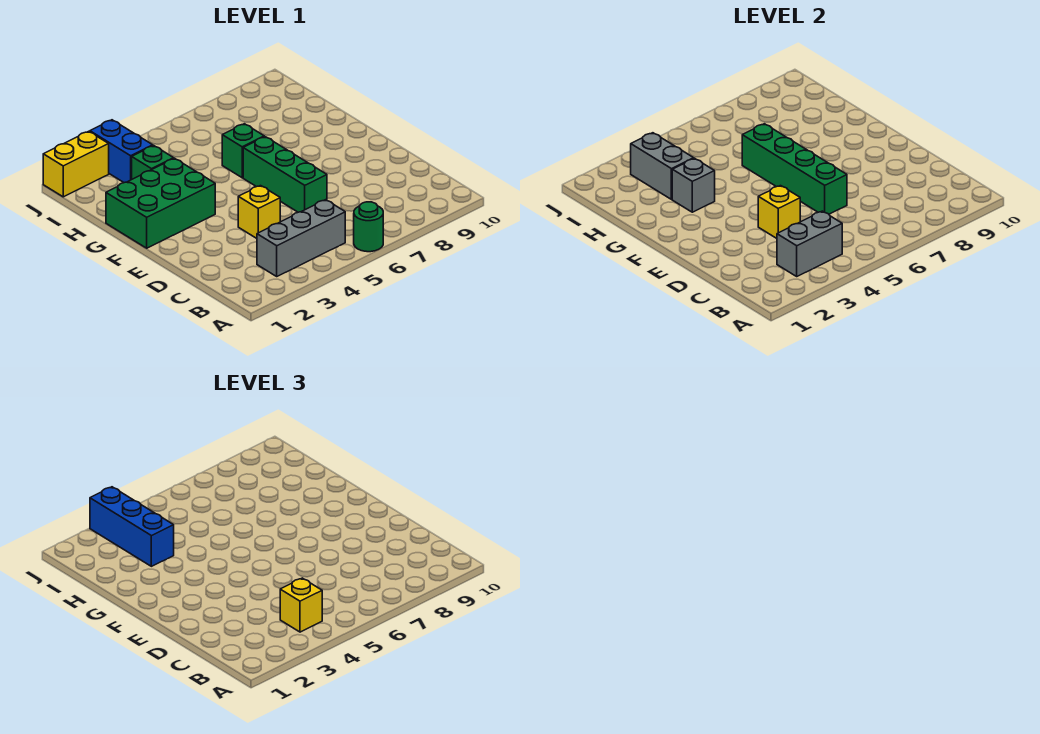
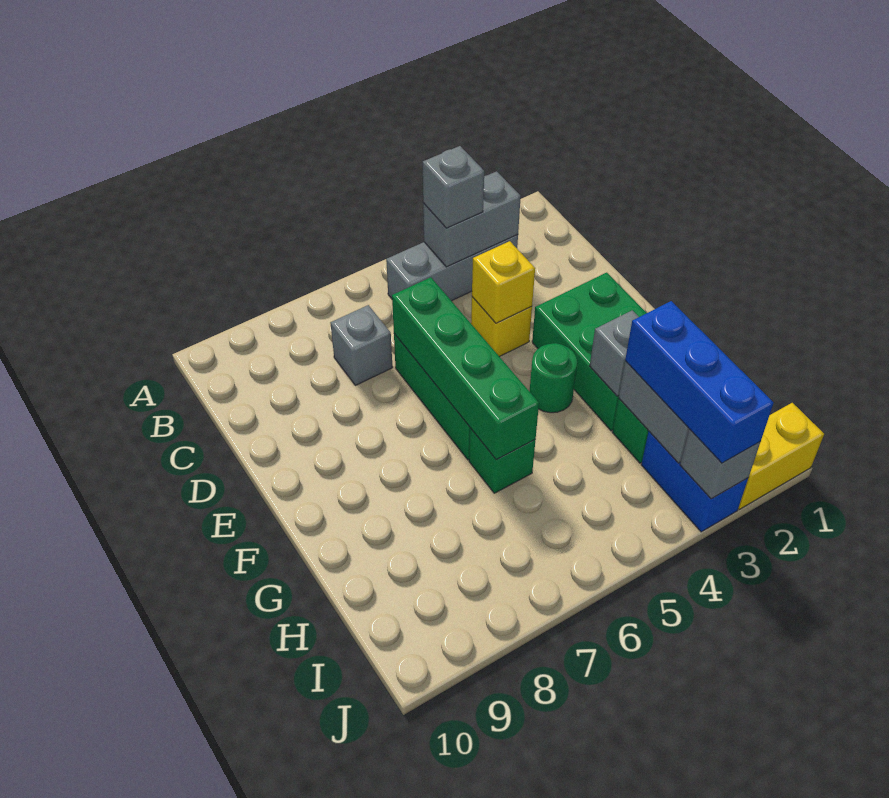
green 1x1 round brick [354,202,383,252] -> green 1x1 round brick moved to [529,343,577,413]
yellow 1x1 brick [280,578,322,632] -> grey 1x1 brick [423,146,484,228]
none -> grey 1x1 brick [330,305,393,385]
green 2x3 brick [106,158,215,248] -> green 2x3 brick turned to [532,273,646,431]
none -> grey 1x1 brick [680,429,760,499]

